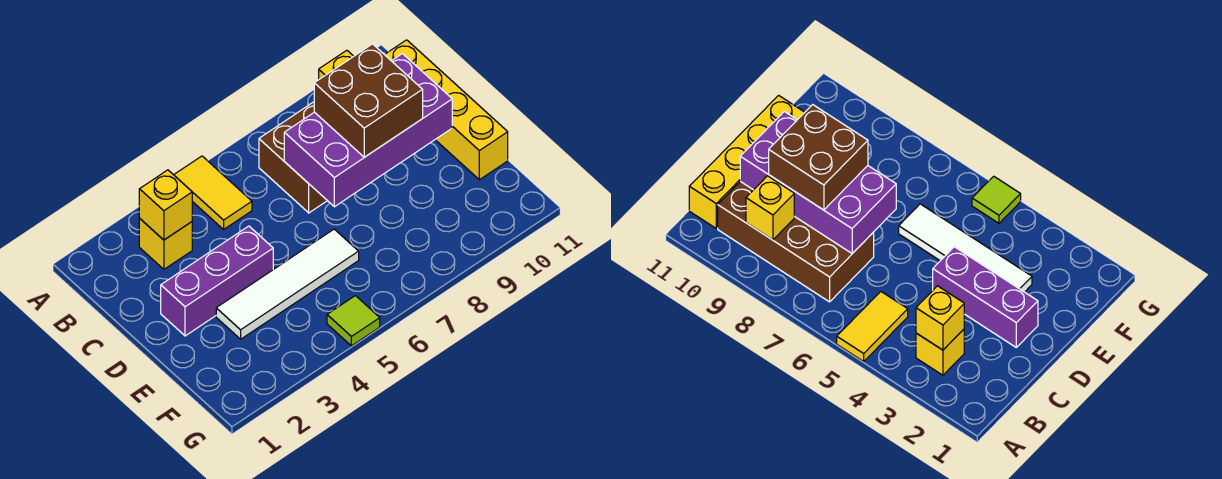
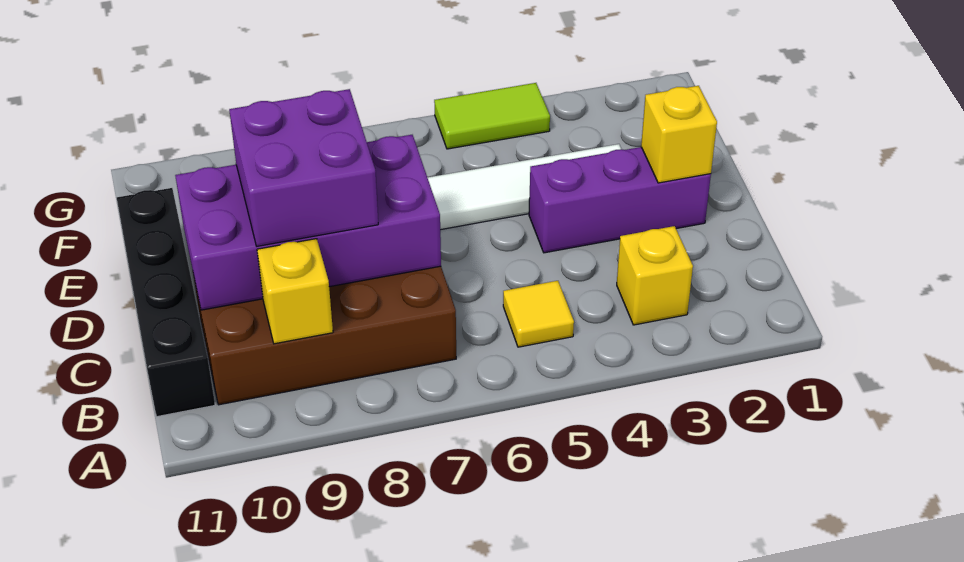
yellow 1x2 tile [174,156,252,229] -> yellow 1x1 tile [503,281,574,347]
yellow 1x1 brick [139,170,192,240] -> yellow 1x1 brick moved to [641,86,717,183]
yellow 1x4 brick [385,40,508,180] -> black 1x4 brick [117,188,215,417]
brown 2x2 brick [314,44,423,157] -> purple 2x2 brick [229,89,378,246]
lime 1x1 tile [327,296,380,346] -> lime 1x2 tile [434,83,550,149]

